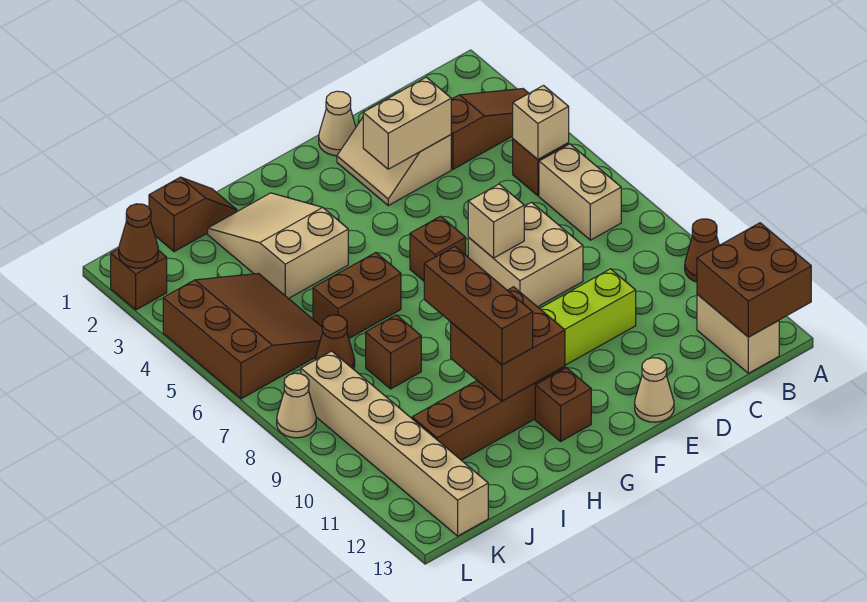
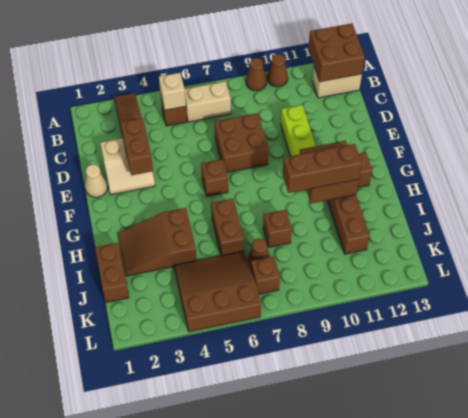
tan 1x2 brick [363,77,451,169] -> brown 1x2 brick [121,118,153,175]
tan 2x2 brick [468,202,583,307] -> brown 2x2 brick [214,113,269,172]
tan 1x1 brick [468,184,524,258] -> none
tan 1x1 cone [635,358,674,422] -> none
tan 2x3 slope [208,193,348,299] -> brown 2x3 slope [118,208,197,276]
brown 1x2 slope [149,177,237,252] -> brown 1x2 brick [95,243,129,303]
tan 1x6 brick [301,351,488,536] -> none
brown 1x1 brick [111,249,167,310] -> brown 1x1 brick moved to [251,256,280,294]
brown 1x1 cone [119,204,158,268] -> brown 1x1 cone moved to [246,58,267,91]
tan 1x1 cone [277,373,316,438] -> none

